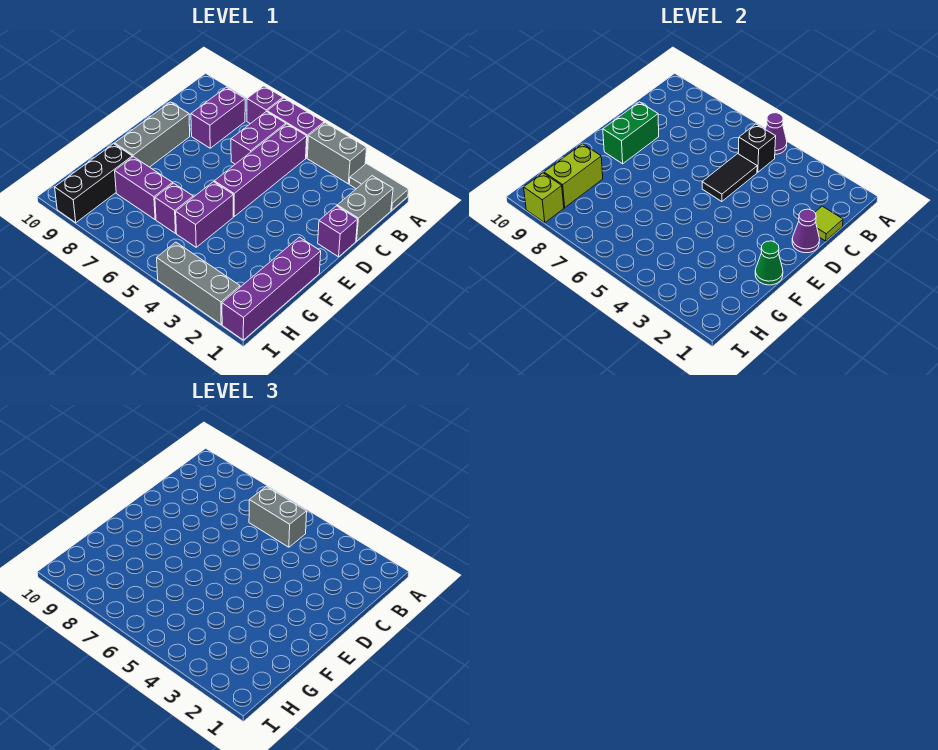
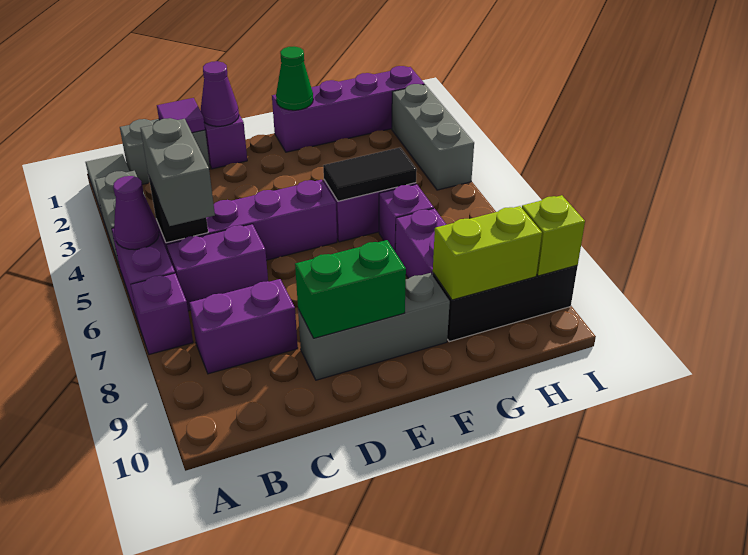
lime 1x1 tile [815,206,843,241] -> purple 1x1 tile [157,98,205,133]
black 1x2 tile [702,154,757,202] -> black 1x2 tile moved to [323,147,417,201]

